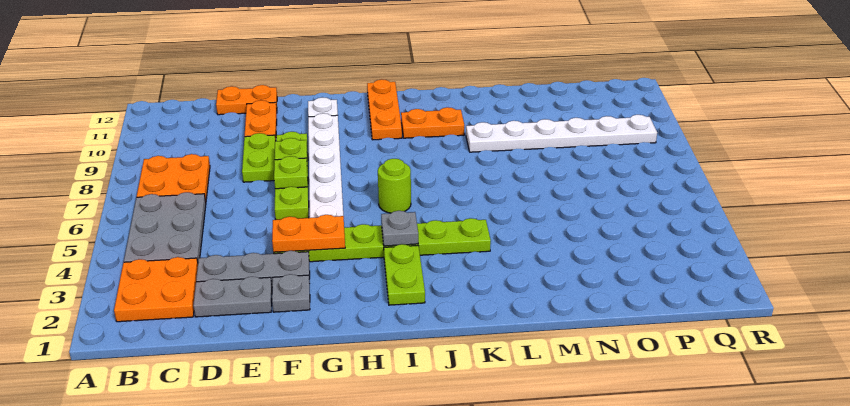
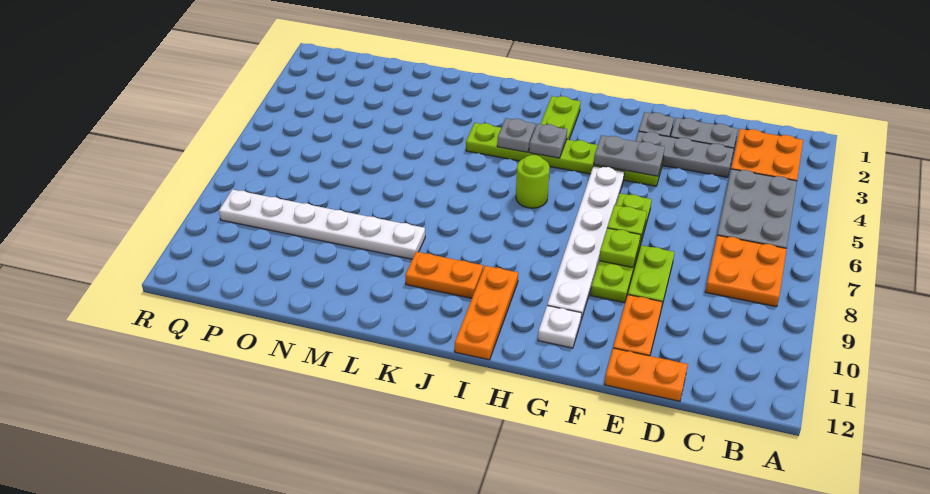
orange 1x2 plate [272,215,345,252] -> grey 1x2 plate [594,135,665,176]
none -> grey 1x1 plate [497,118,536,152]

